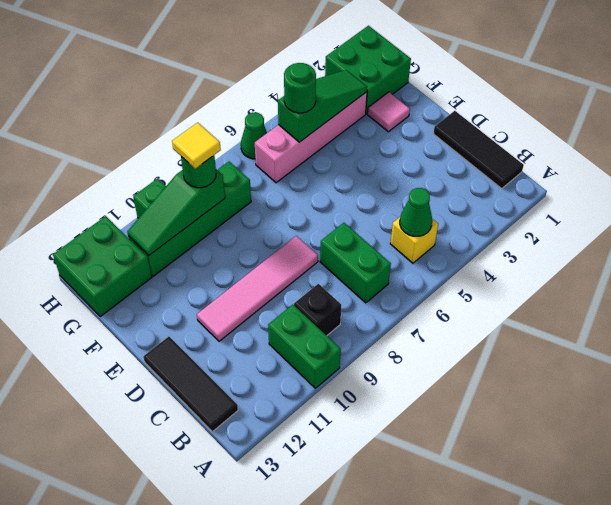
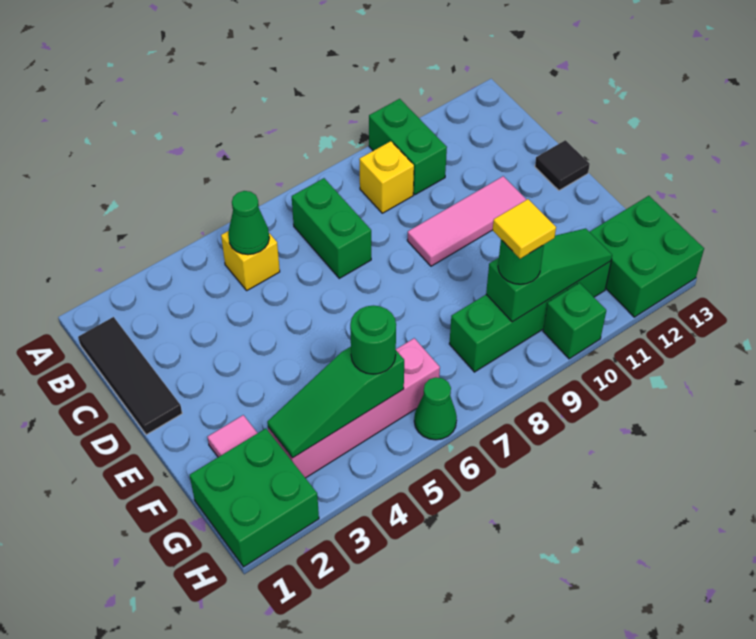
black 1x1 brick [294,284,341,336] -> yellow 1x1 brick [359,141,414,213]
black 1x3 tile [143,336,238,432] -> black 1x1 tile [535,140,590,190]
pink 1x4 tile [197,236,318,341] -> pink 1x3 tile [407,176,527,266]

